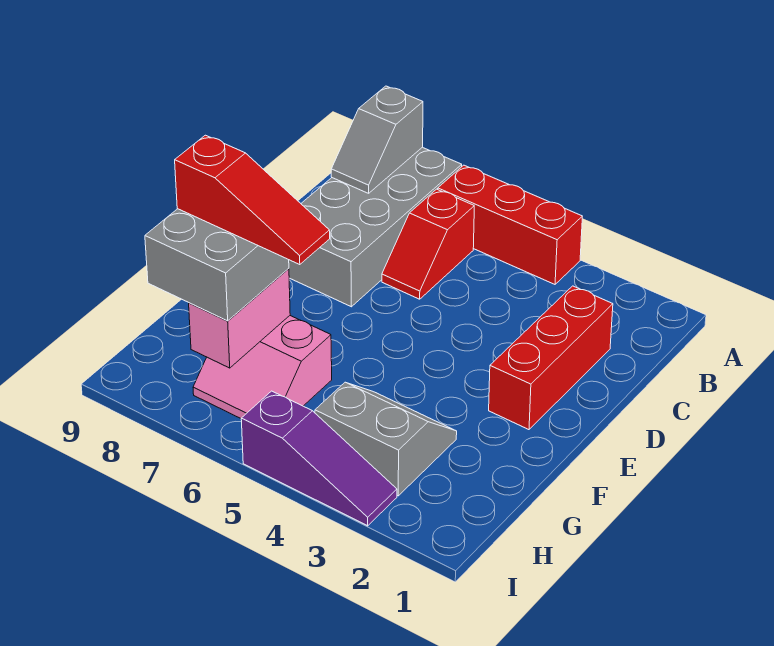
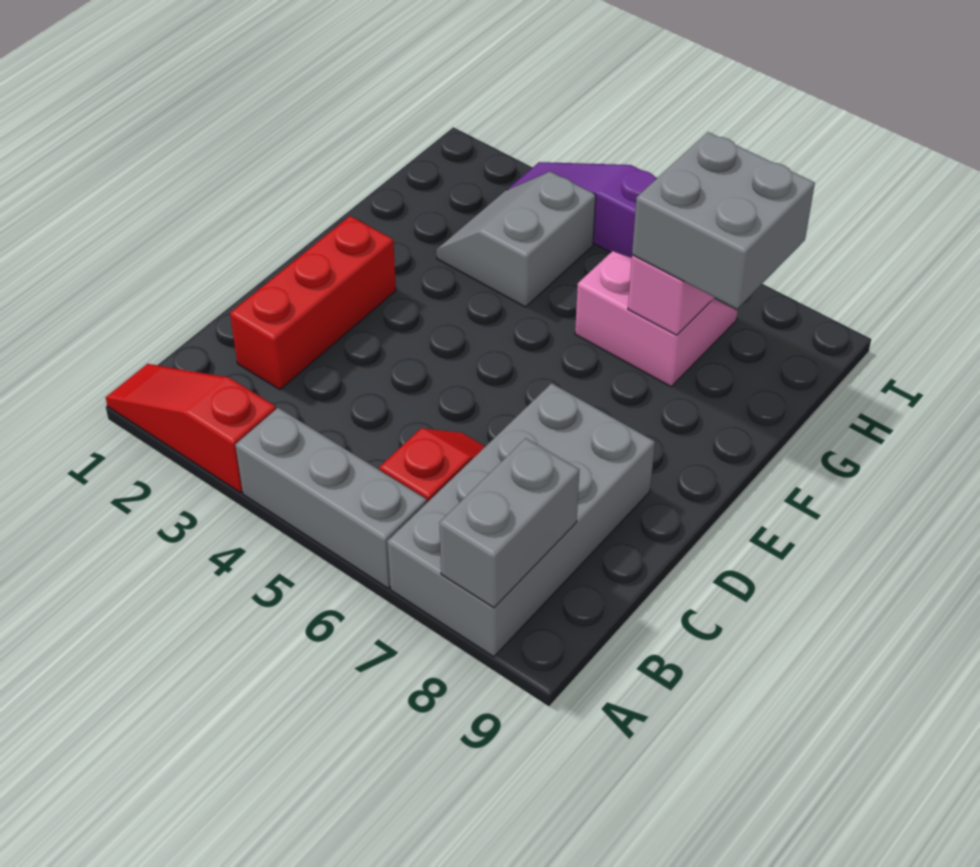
red 1x3 brick [438,165,582,284] -> grey 1x3 brick [235,408,427,588]
grey 1x2 slope [331,86,423,193] -> grey 1x2 brick [439,438,579,608]
grey 2x2 slope [315,382,457,496] -> grey 2x2 slope turned to [436,172,596,307]
red 1x3 slope [175,135,330,265] -> red 1x3 slope moved to [106,364,276,493]

